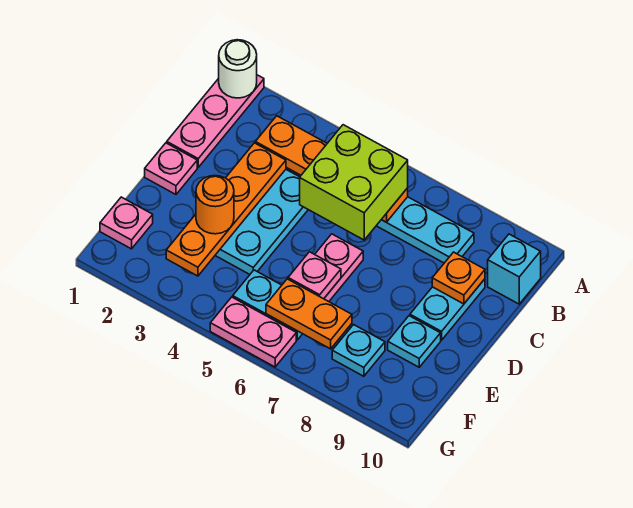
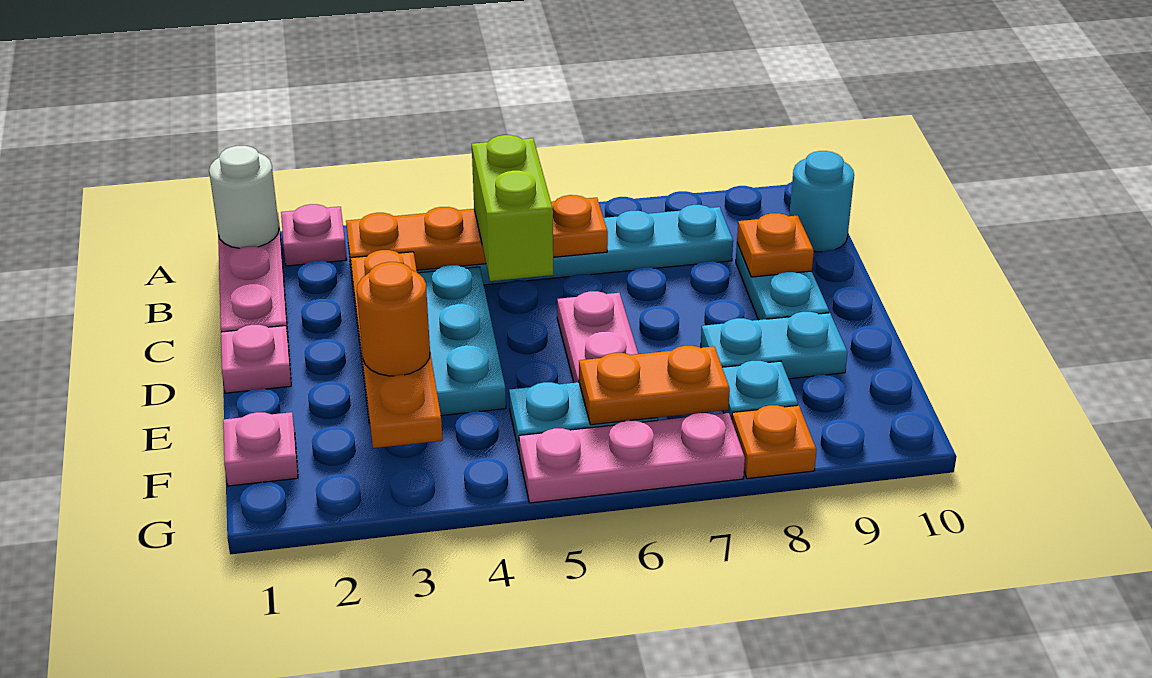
lime 2x2 brick [300,125,408,240] -> lime 1x2 brick [472,135,553,281]
cyan 1x1 brick [488,234,541,304] -> cyan 1x1 round brick [790,151,854,252]
pink 1x1 plate [288,252,341,299] -> pink 1x1 plate moved to [281,204,347,266]
cyan 1x1 plate [388,316,441,367] -> cyan 1x2 plate [701,312,847,379]
pink 1x2 plate [210,297,296,367] -> pink 1x3 plate [519,413,745,503]
none -> orange 1x1 plate [732,405,817,479]

